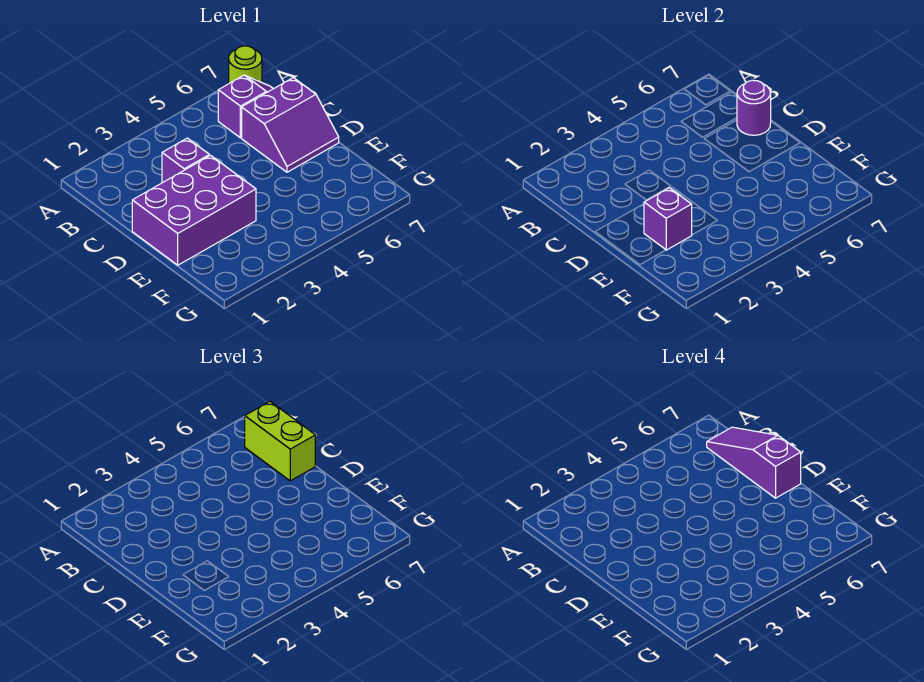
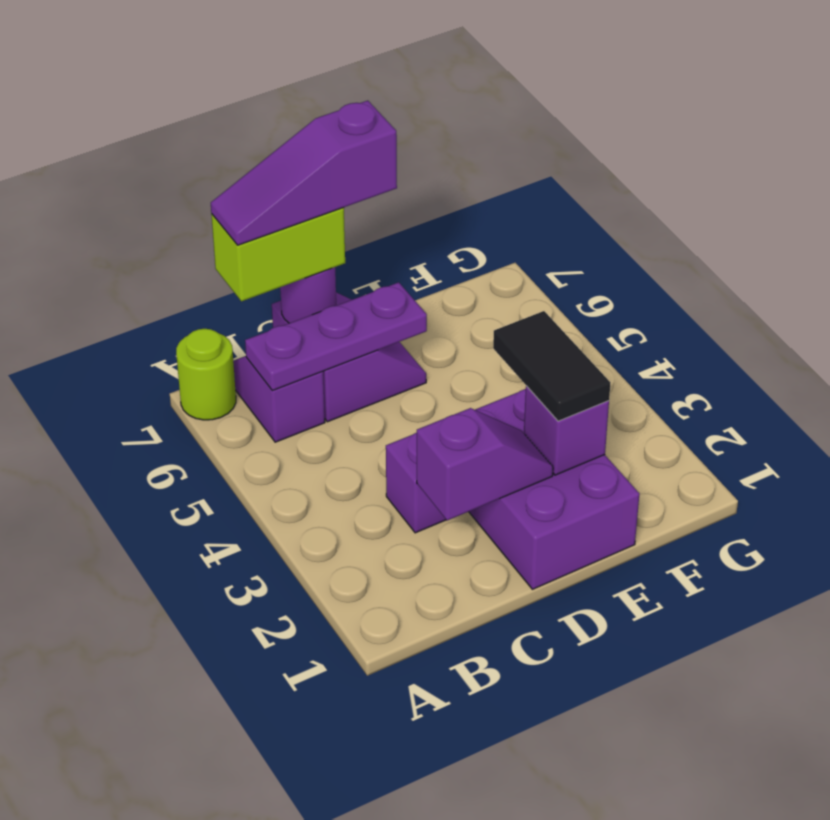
none -> purple 1x3 plate [245,282,427,391]
none -> purple 1x2 slope [417,408,553,520]
none -> black 1x2 tile [493,311,610,421]

